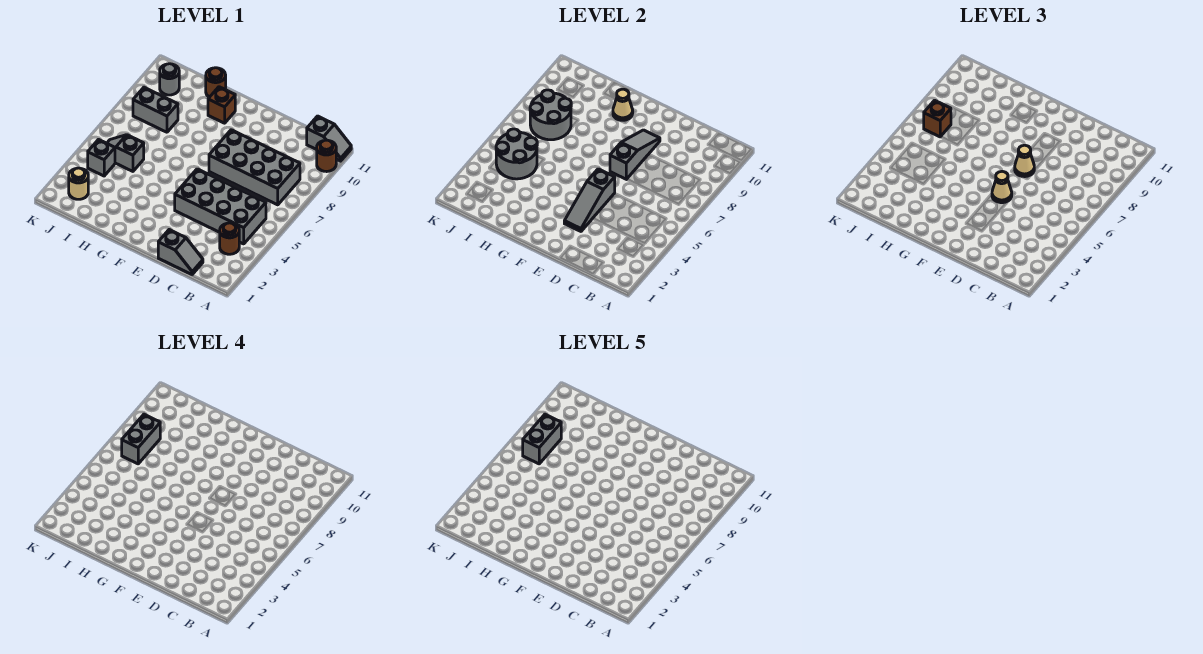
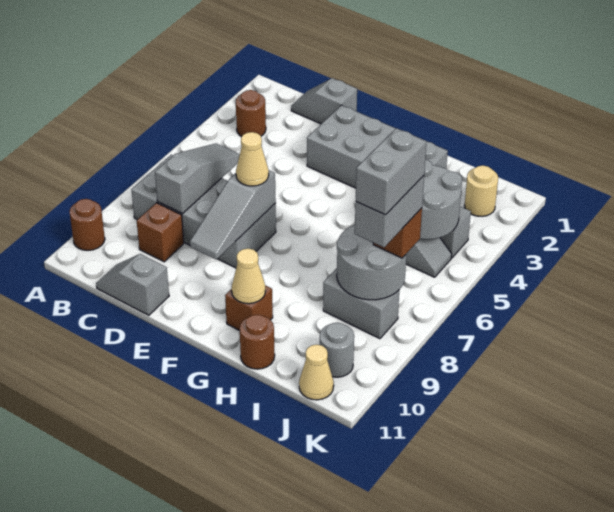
grey 1x2 slope [307,116,351,161] -> grey 1x2 slope moved to [96,254,169,315]
grey 2x4 brick [175,169,266,244] -> grey 2x4 brick moved to [307,105,448,188]
none -> brown 1x1 brick [137,203,184,262]
grey 1x3 slope [564,169,615,231] -> grey 1x3 slope moved to [155,143,240,214]
tan 1x1 cone [992,171,1012,203] -> tan 1x1 cone moved to [299,345,334,400]

